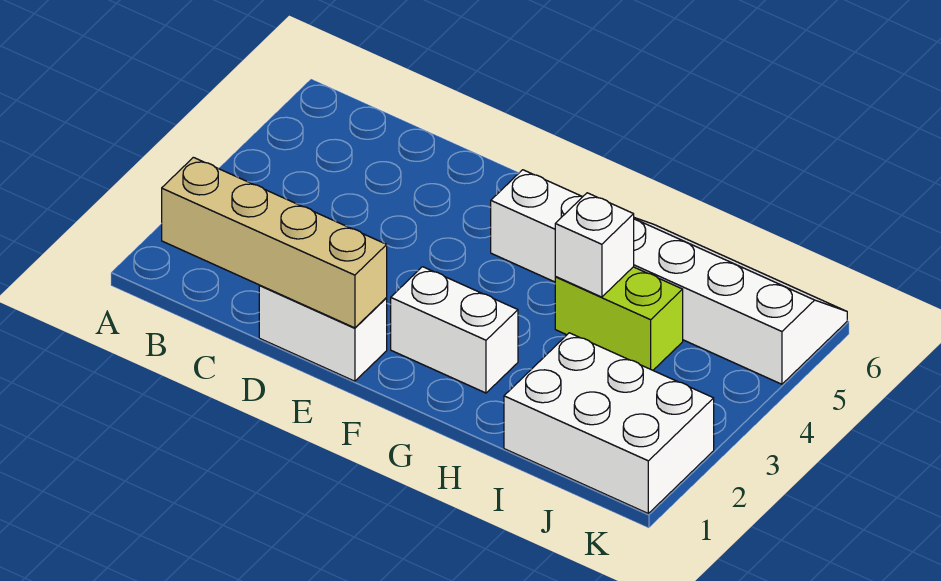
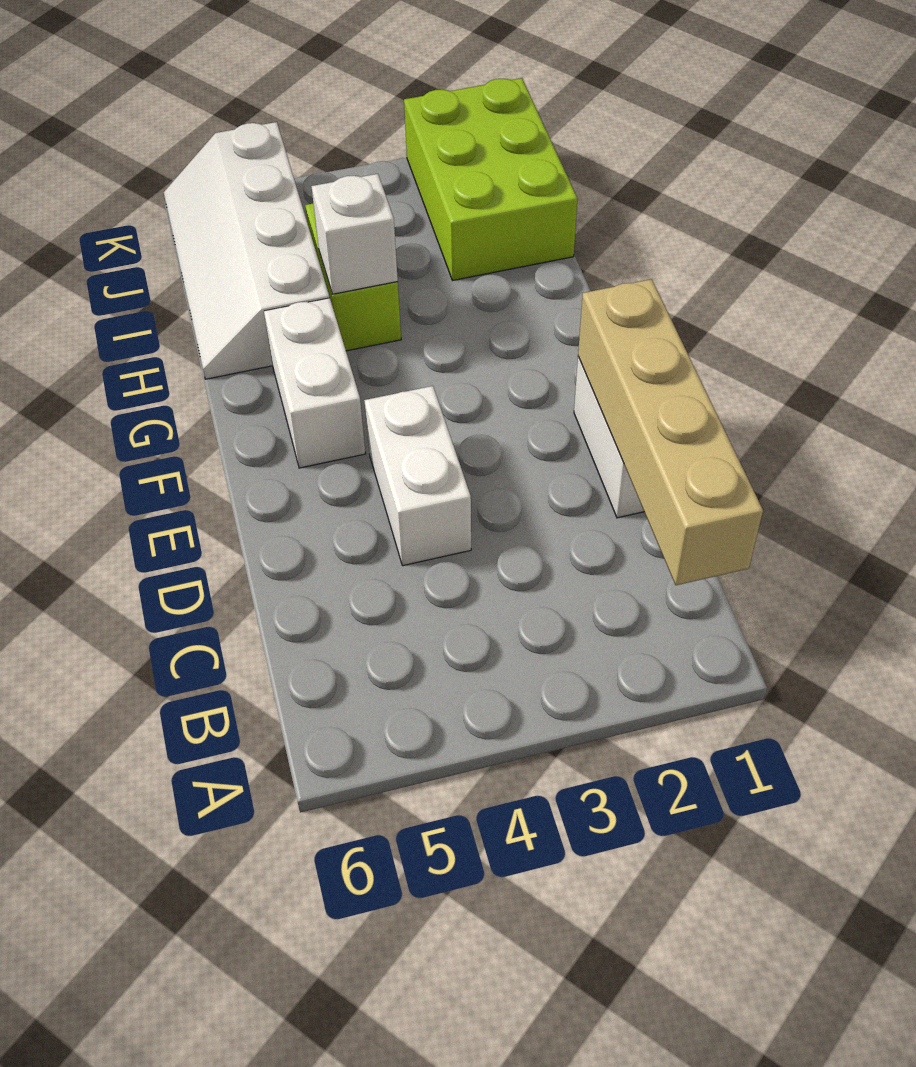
white 1x2 brick [391,267,518,393] -> white 1x2 brick moved to [364,386,471,566]
white 2x3 brick [504,333,714,513] -> lime 2x3 brick [404,78,578,280]

